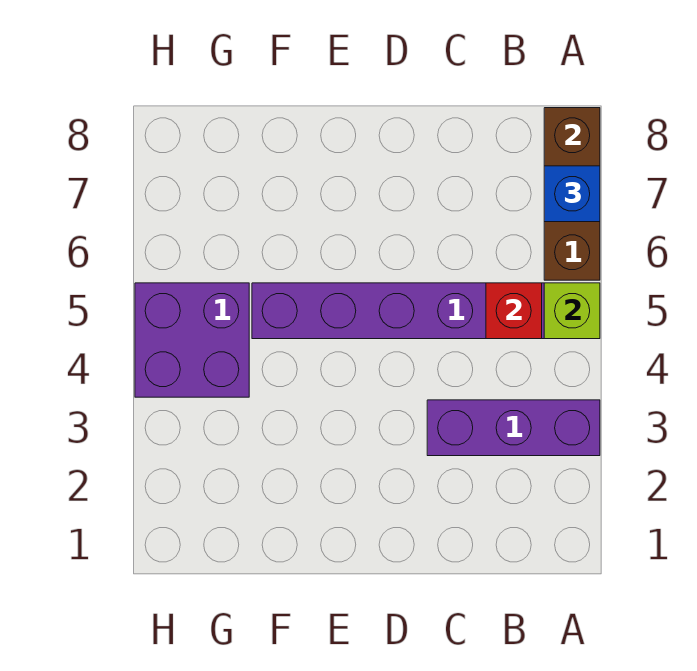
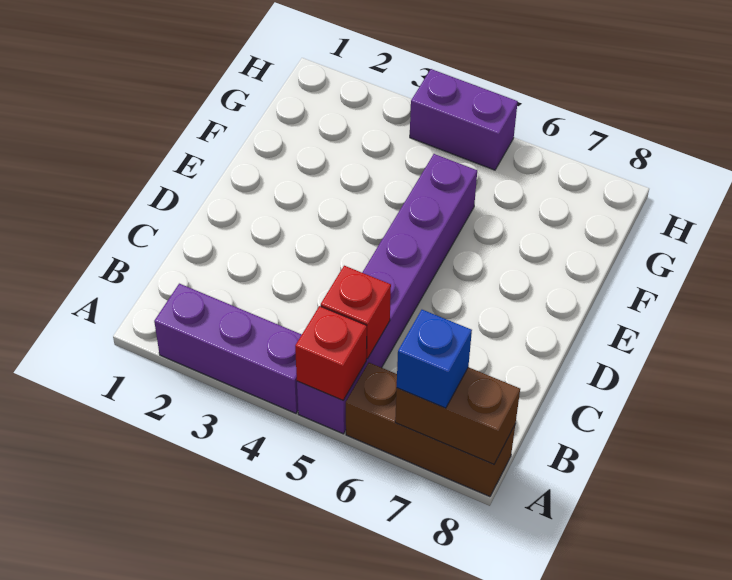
purple 1x3 brick [427,400,600,456] -> purple 1x3 brick turned to [154,284,302,413]
lime 1x1 brick [544,283,600,339] -> red 1x1 brick [295,306,367,400]
purple 2x2 brick [135,283,249,397] -> purple 1x2 brick [410,69,518,170]

